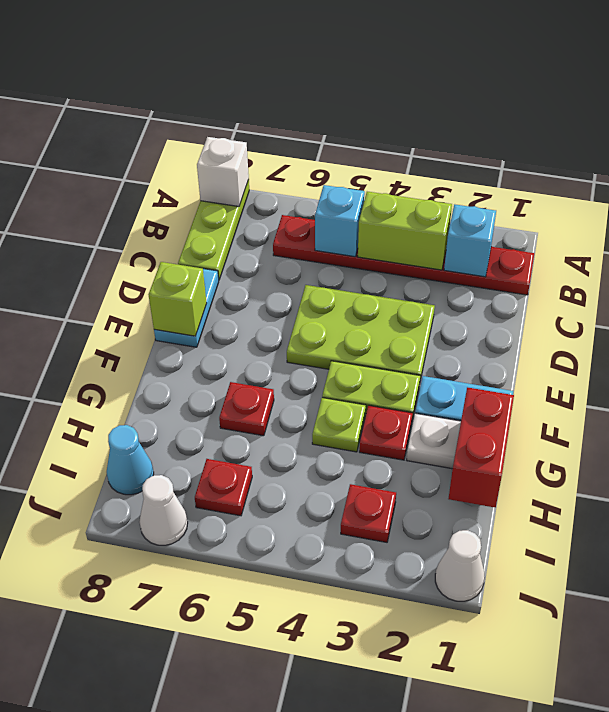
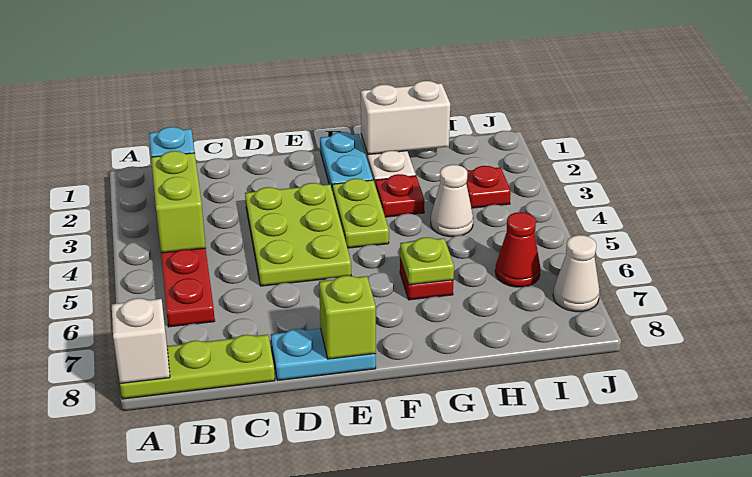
cyan 1x1 brick [315,185,365,257] -> none
red 1x2 brick [448,387,514,508] -> white 1x2 brick [361,81,450,155]
lime 1x1 plate [312,398,366,452] -> lime 1x1 plate moved to [400,237,454,285]
red 1x1 plate [195,459,252,516] -> red 1x1 cone [495,212,540,287]
cyan 1x1 cone [107,425,154,495] -> none
white 1x1 cone [435,530,485,601] -> white 1x1 cone moved to [431,165,473,237]

